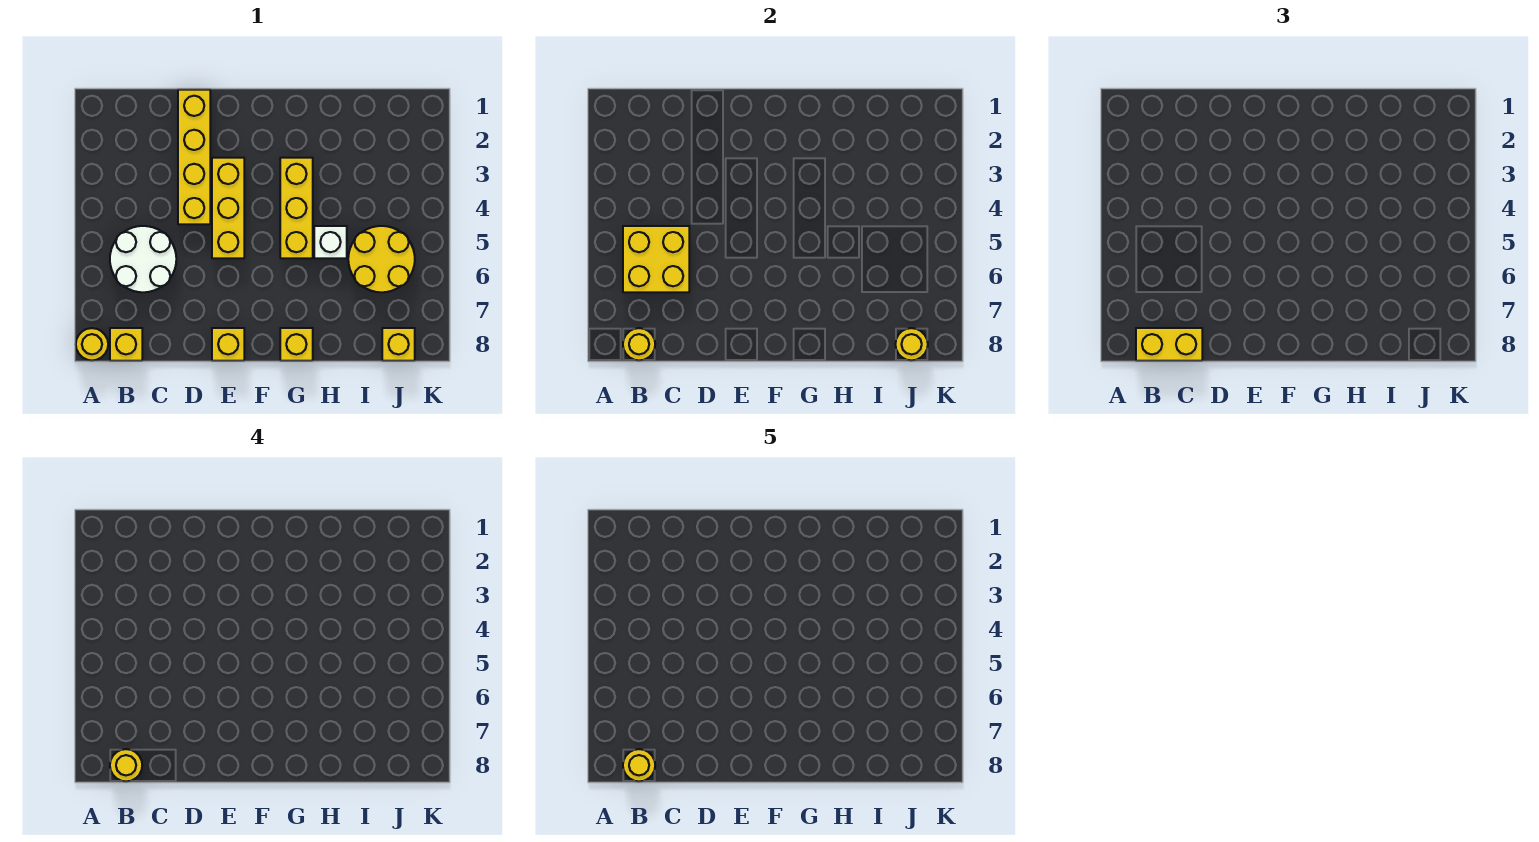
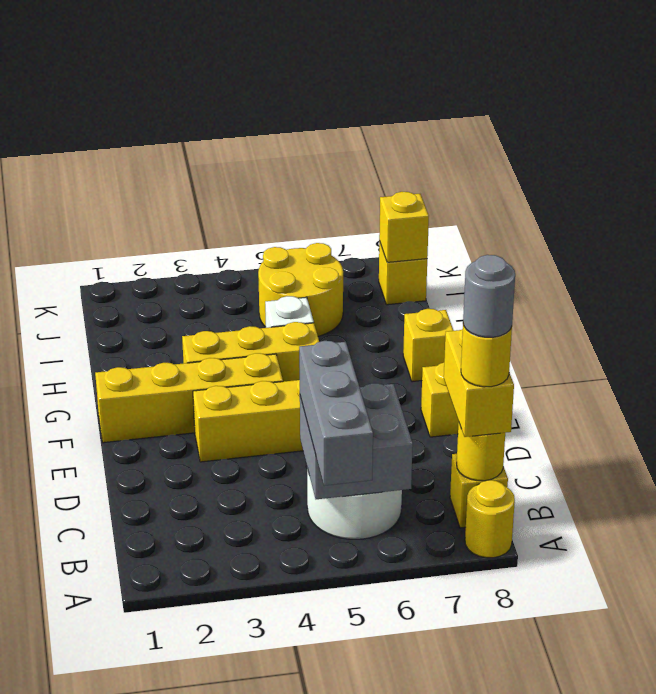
none -> grey 1x3 brick [299,341,373,486]
yellow 2x2 brick [623,226,689,292] -> grey 2x2 brick [300,383,413,499]
yellow 1x1 round brick [623,749,655,781] -> grey 1x1 round brick [463,255,515,337]
yellow 1x4 brick [178,90,210,224] -> yellow 1x4 brick moved to [95,353,283,443]
yellow 1x1 round brick [895,328,928,361] -> yellow 1x1 brick [379,192,429,262]

